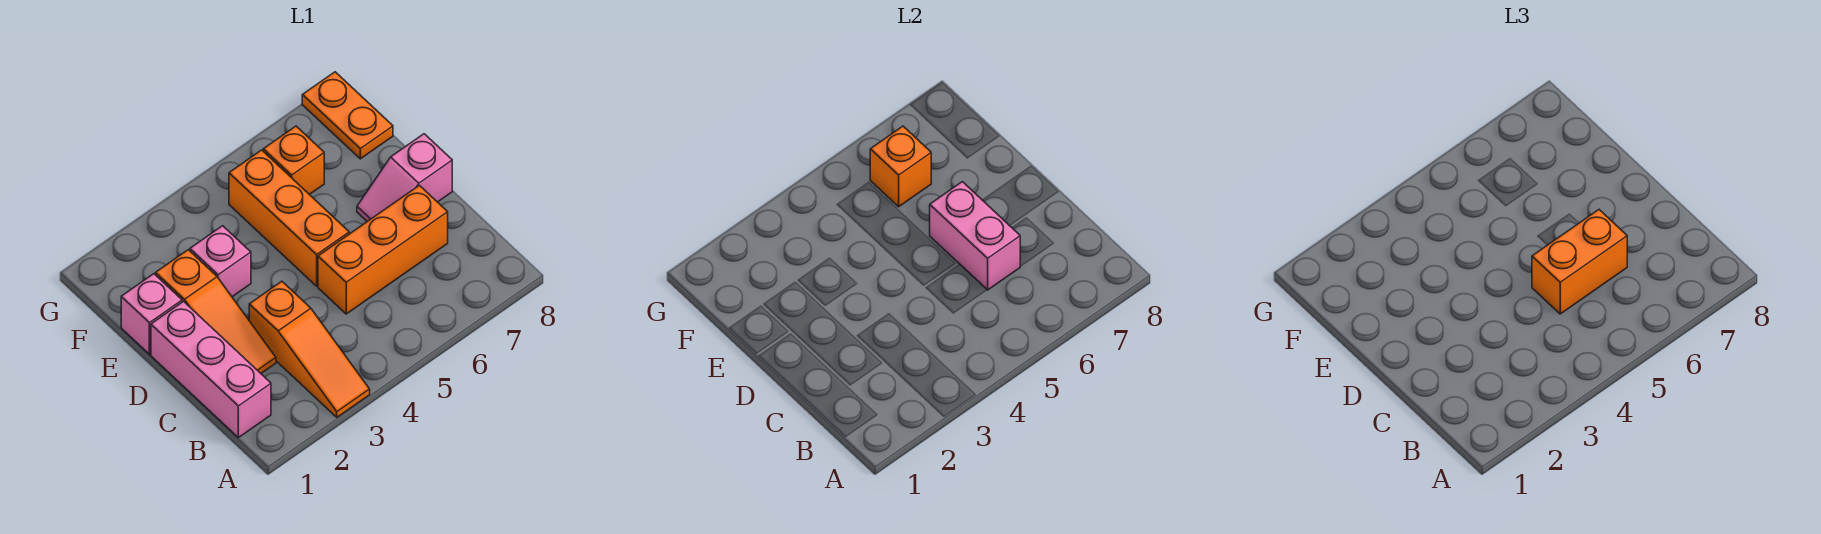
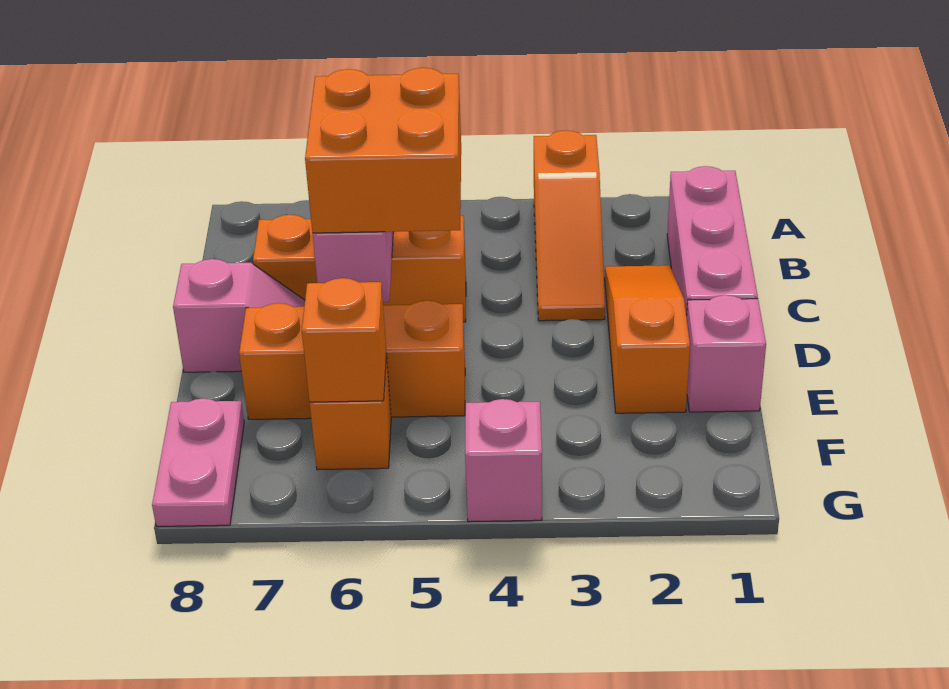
orange 1x3 slope [249,281,370,417] -> orange 1x3 slope turned to [534,130,605,321]
orange 1x2 brick [1532,210,1627,314] -> orange 2x2 brick [305,68,461,233]
orange 1x3 brick [229,150,349,286] -> orange 1x3 brick turned to [239,301,465,419]
pink 1x1 brick [190,226,251,297] -> pink 1x1 brick moved to [465,399,542,522]
orange 1x2 plate [302,72,393,159] -> pink 1x2 plate [152,398,244,526]

